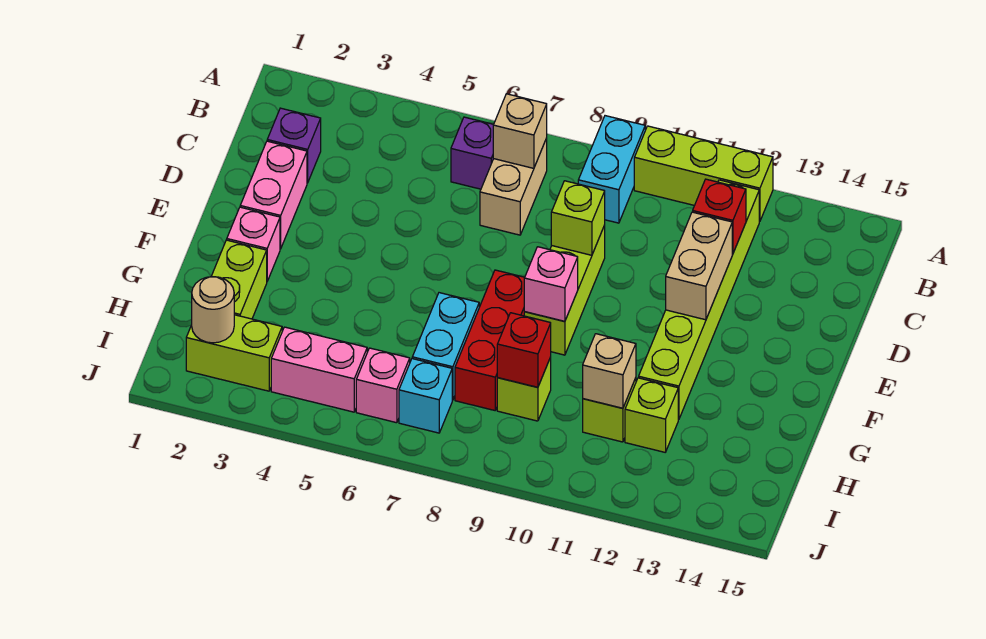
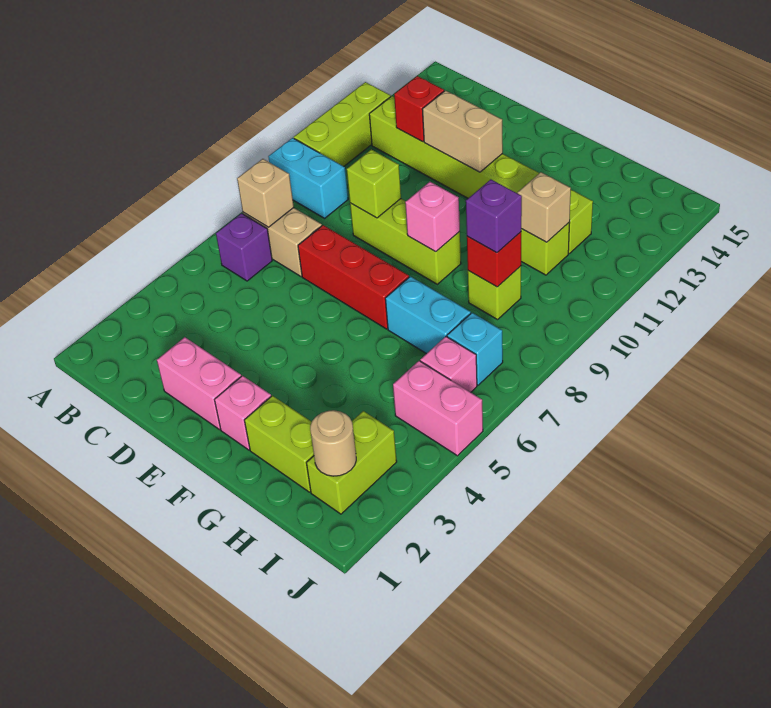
purple 1x1 brick [267,108,321,183] -> purple 1x1 brick moved to [466,179,522,253]
red 1x3 brick [455,270,525,410] -> red 1x3 brick moved to [298,225,409,329]
pink 1x2 brick [271,327,367,412] -> pink 1x2 brick turned to [393,361,483,456]

